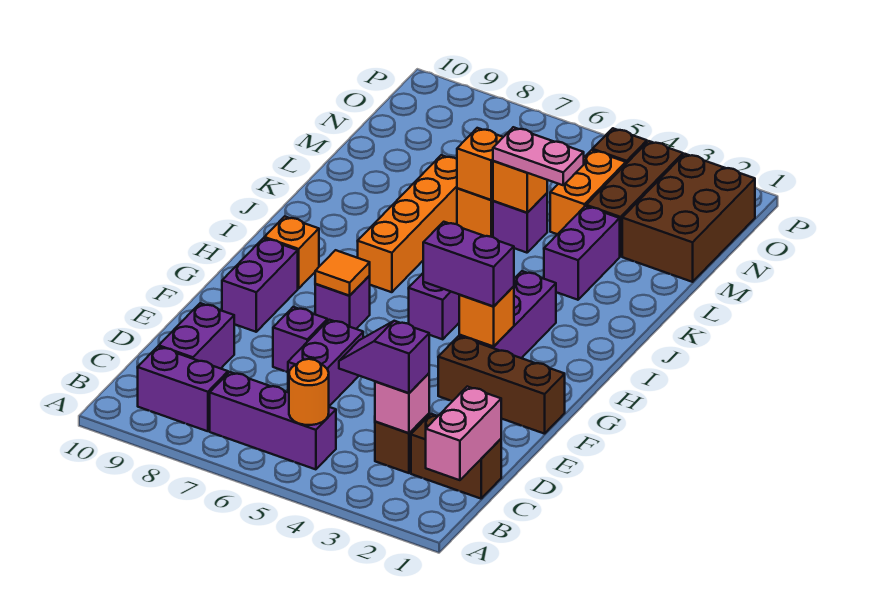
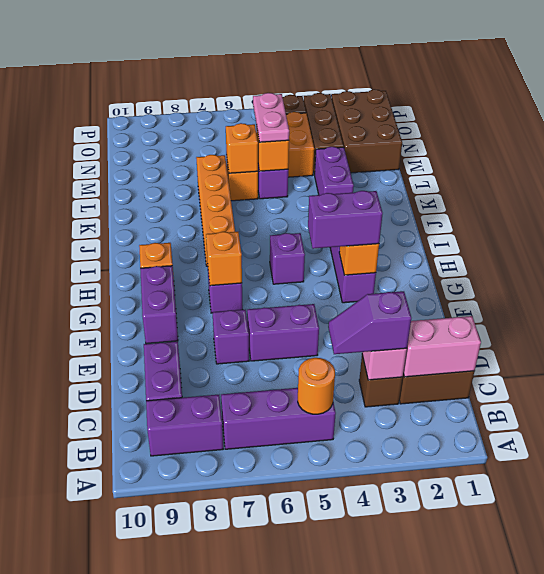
pink 1x2 brick [426,387,501,480] -> pink 1x2 brick turned to [403,316,481,377]
purple 1x2 brick [288,320,363,406] -> purple 1x2 brick turned to [247,304,319,361]
brown 1x3 brick [438,336,565,434] -> none
orange 1x1 tile [315,250,370,296] -> orange 1x1 brick [206,232,242,286]
pink 1x2 plate [493,127,584,185] -> pink 1x2 plate turned to [253,93,289,142]

